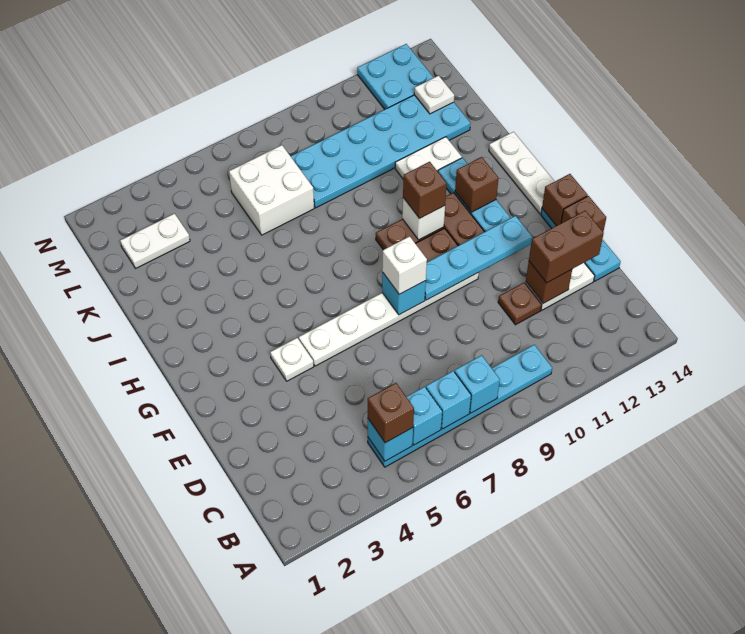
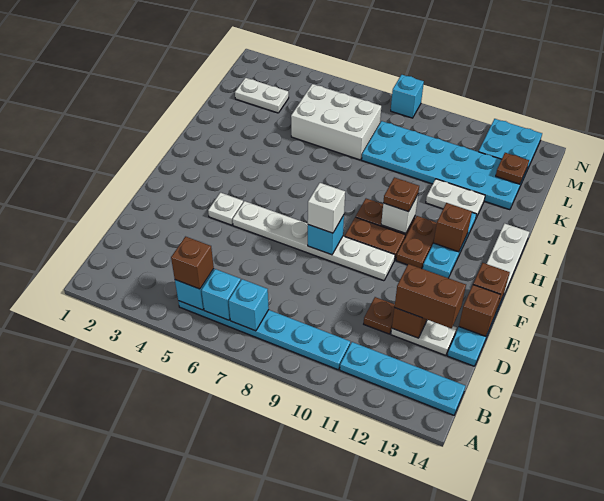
cyan 1x1 brick [455,355,500,413] -> cyan 1x1 brick moved to [391,75,424,118]
cyan 1x4 plate [425,216,533,300] -> cyan 1x4 plate moved to [340,342,465,415]
brown 1x1 brick [403,162,447,219] -> brown 1x1 plate [383,177,419,212]
white 2x2 brick [229,145,314,235] -> white 2x3 brick [291,84,381,160]
white 1x1 plate [414,76,454,114] -> brown 1x1 plate [496,153,529,184]

